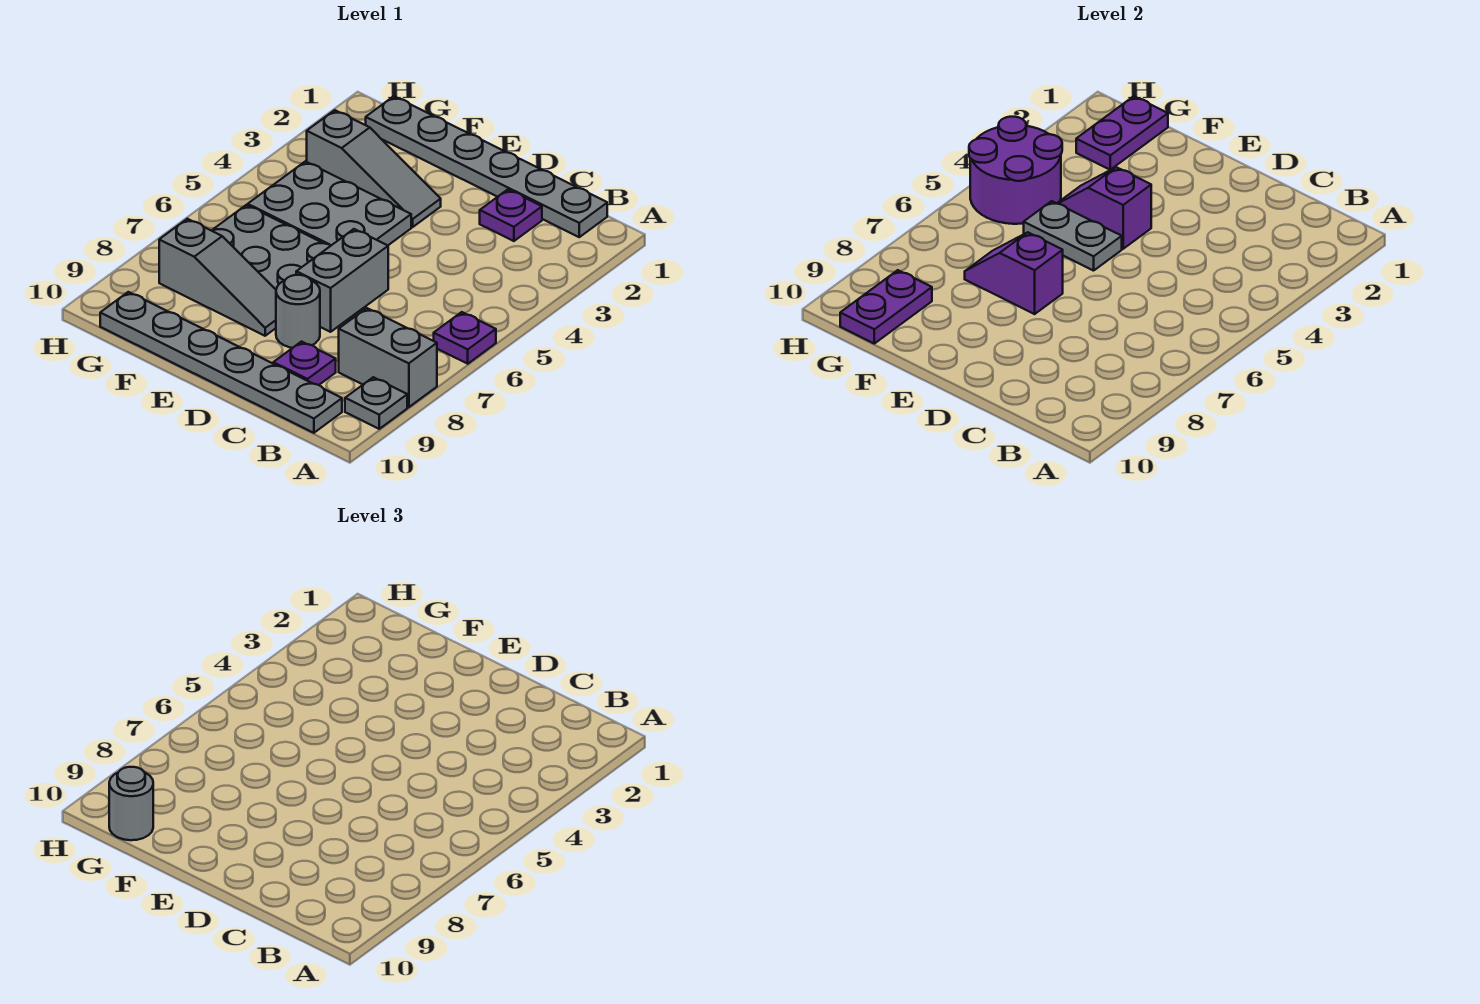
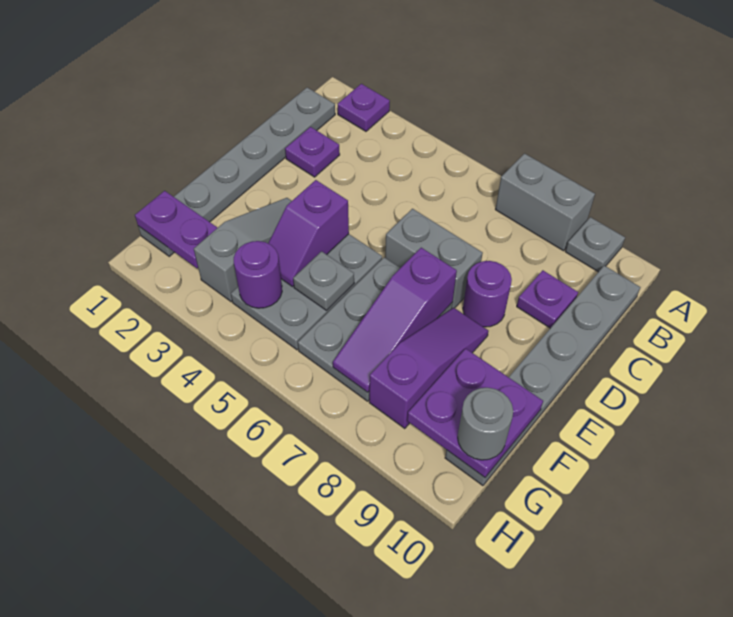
purple 1x1 plate [434,312,496,364] -> purple 1x1 plate moved to [338,84,390,131]
grey 1x2 brick [339,308,437,407] -> grey 1x2 brick turned to [495,154,595,251]
grey 1x1 round brick [276,275,320,348] -> purple 1x1 round brick [463,261,512,327]
grey 1x2 plate [1024,201,1122,271] -> grey 1x1 plate [293,251,354,310]
purple 1x2 slope [965,232,1063,314] -> purple 1x3 slope [333,248,457,392]
grey 1x3 slope [159,219,276,336] -> purple 1x3 slope [369,308,488,428]
purple 2x2 round brick [969,117,1062,224] -> purple 1x1 round brick [234,241,282,308]
purple 1x2 plate [840,270,932,343] -> purple 2x2 plate [407,349,543,477]

